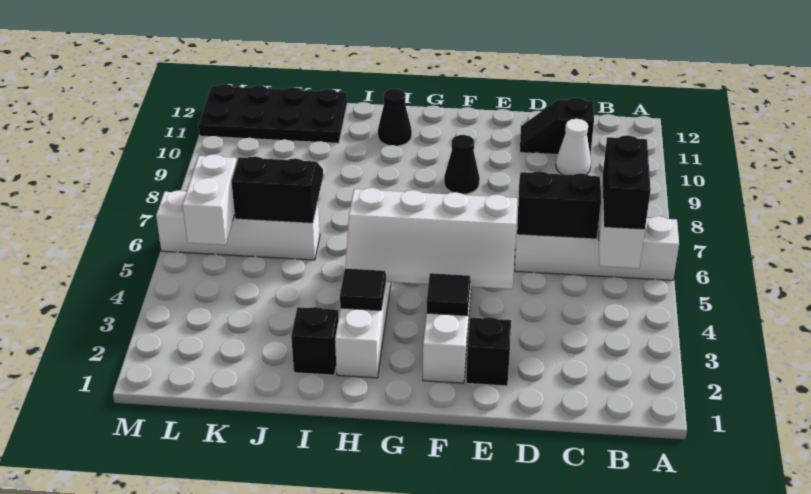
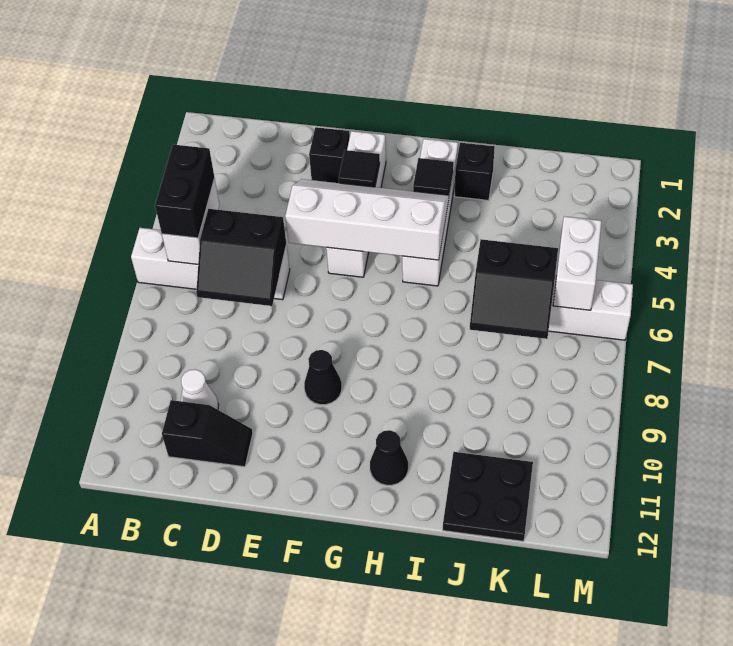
black 2x4 plate [198,84,347,143] -> black 2x2 plate [443,452,533,541]

